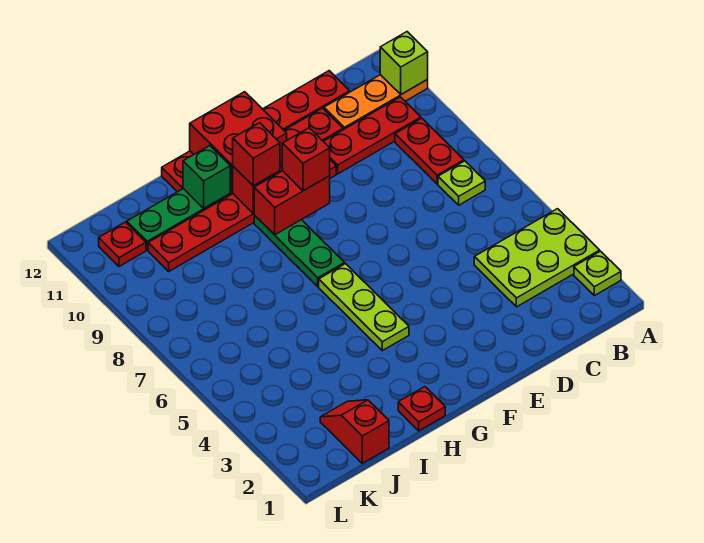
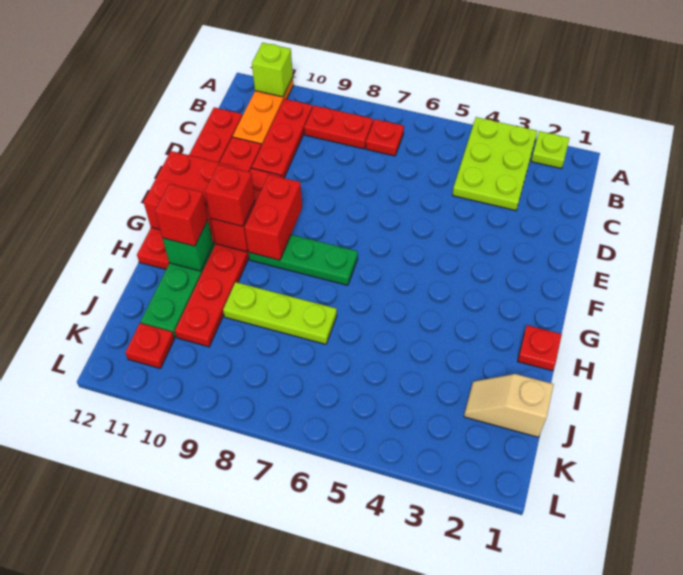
lime 1x1 plate [438,161,485,205] -> red 1x1 plate [366,119,404,156]
red 1x1 brick [282,128,330,191] -> red 1x1 brick moved to [155,184,208,246]
lime 1x3 plate [319,264,409,351] -> lime 1x3 plate moved to [223,282,337,344]
red 1x2 slope [320,400,389,463] -> tan 1x2 slope [464,374,554,437]

